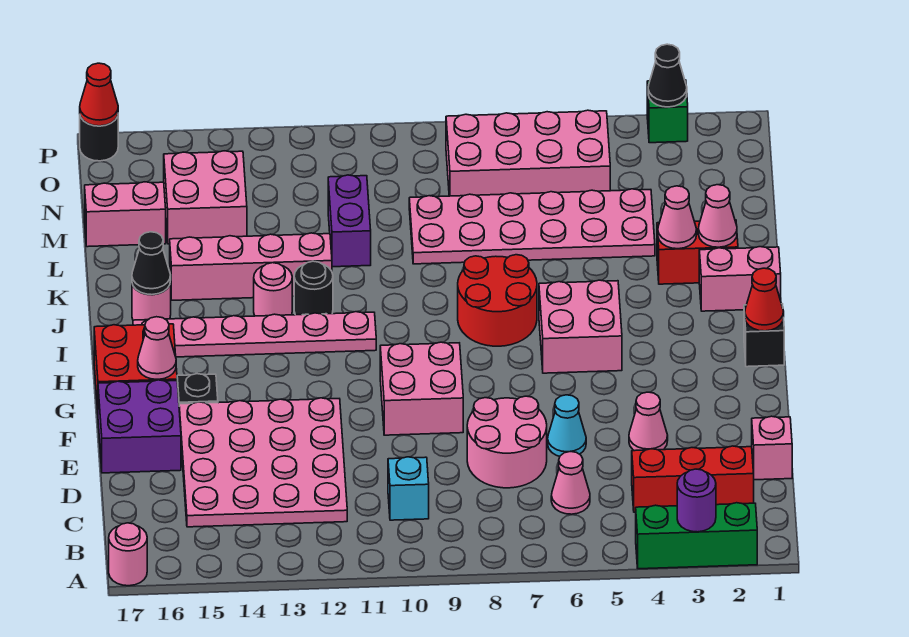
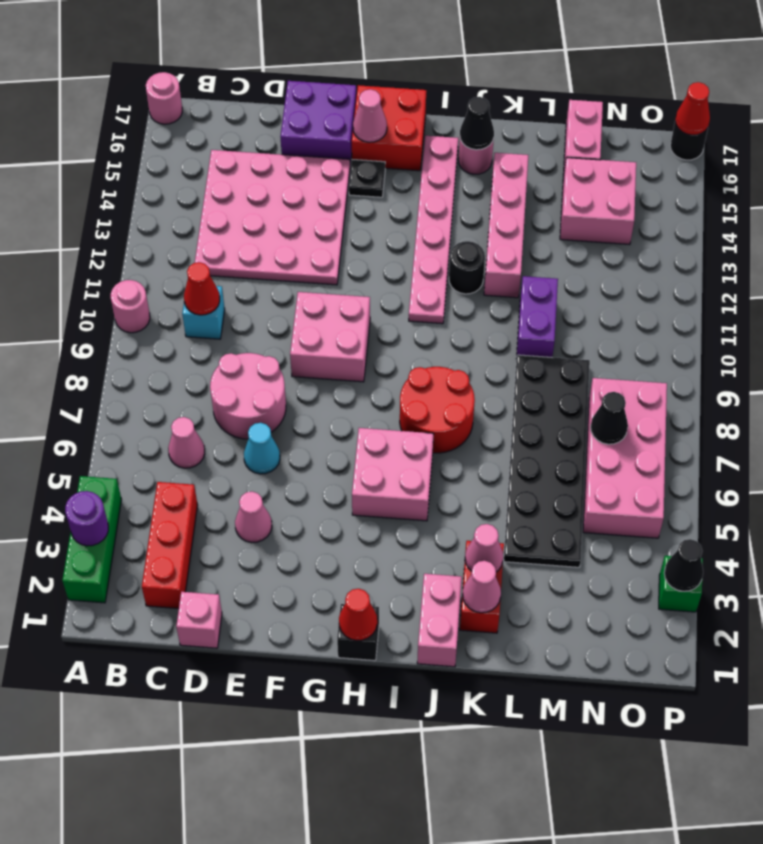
none -> red 1x1 cone [184,262,220,315]
pink 1x1 round brick [254,263,292,316] -> pink 1x1 round brick moved to [111,280,150,333]
pink 2x6 plate [409,189,655,264] -> black 2x6 plate [504,355,590,567]
purple 1x2 brick [328,175,371,267] -> purple 1x2 brick turned to [517,276,558,357]
none -> black 1x1 cone [591,392,628,444]

